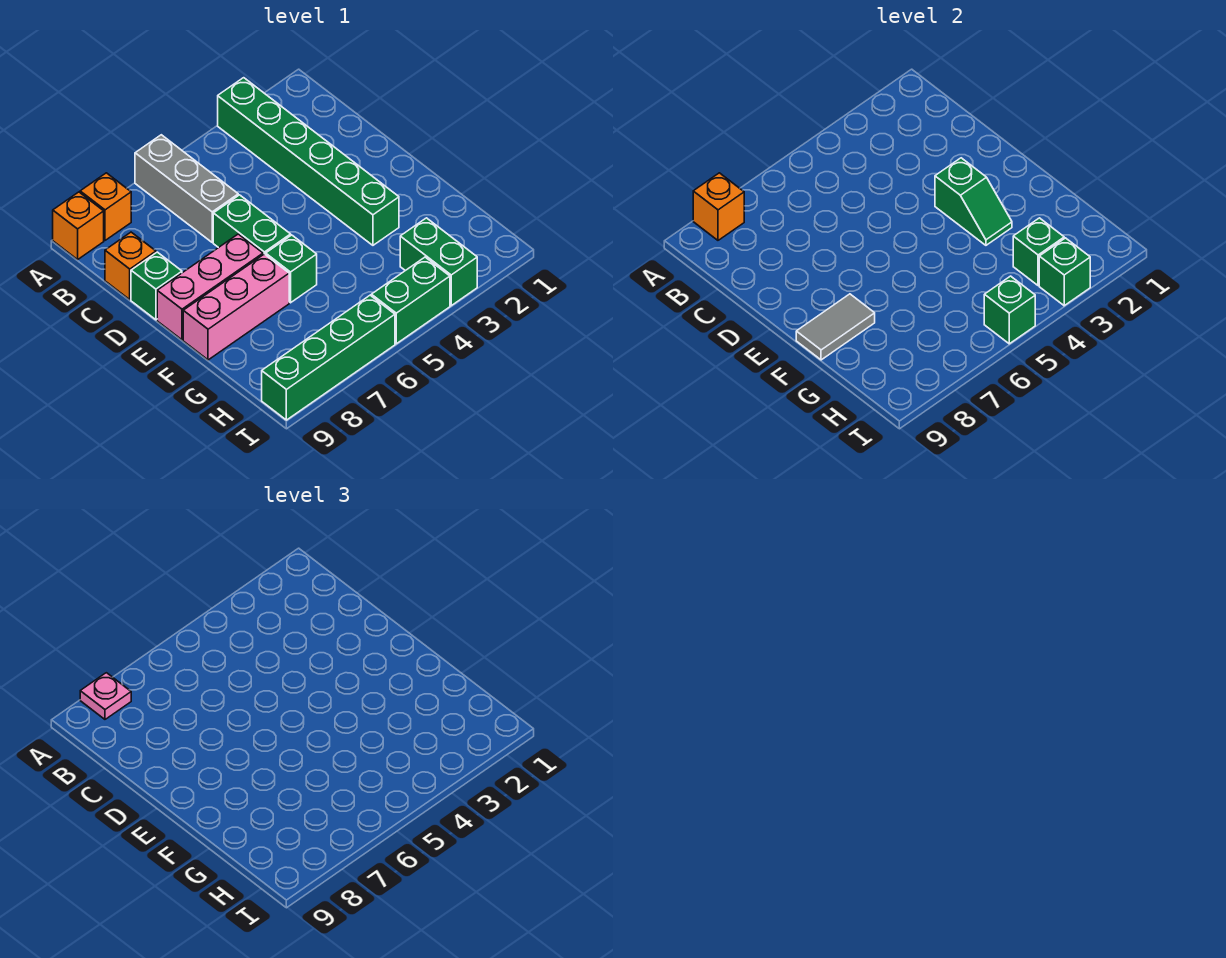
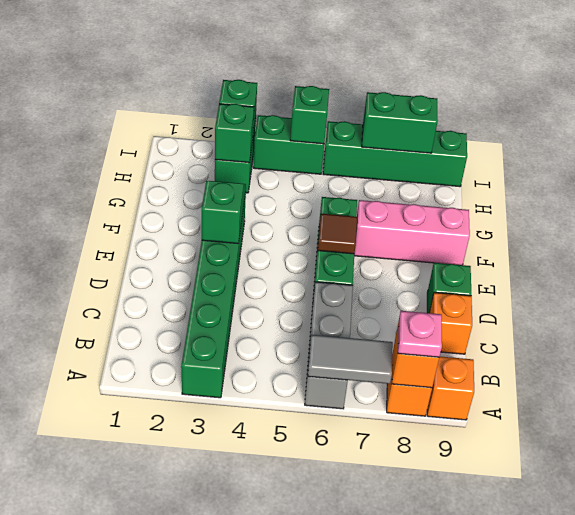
none -> brown 1x1 tile [318,214,357,254]
pink 1x3 brick [157,234,263,340] -> none
grey 1x2 tile [796,294,875,360] -> grey 1x2 tile moved to [308,335,393,384]
none -> green 1x2 brick [362,92,438,153]

